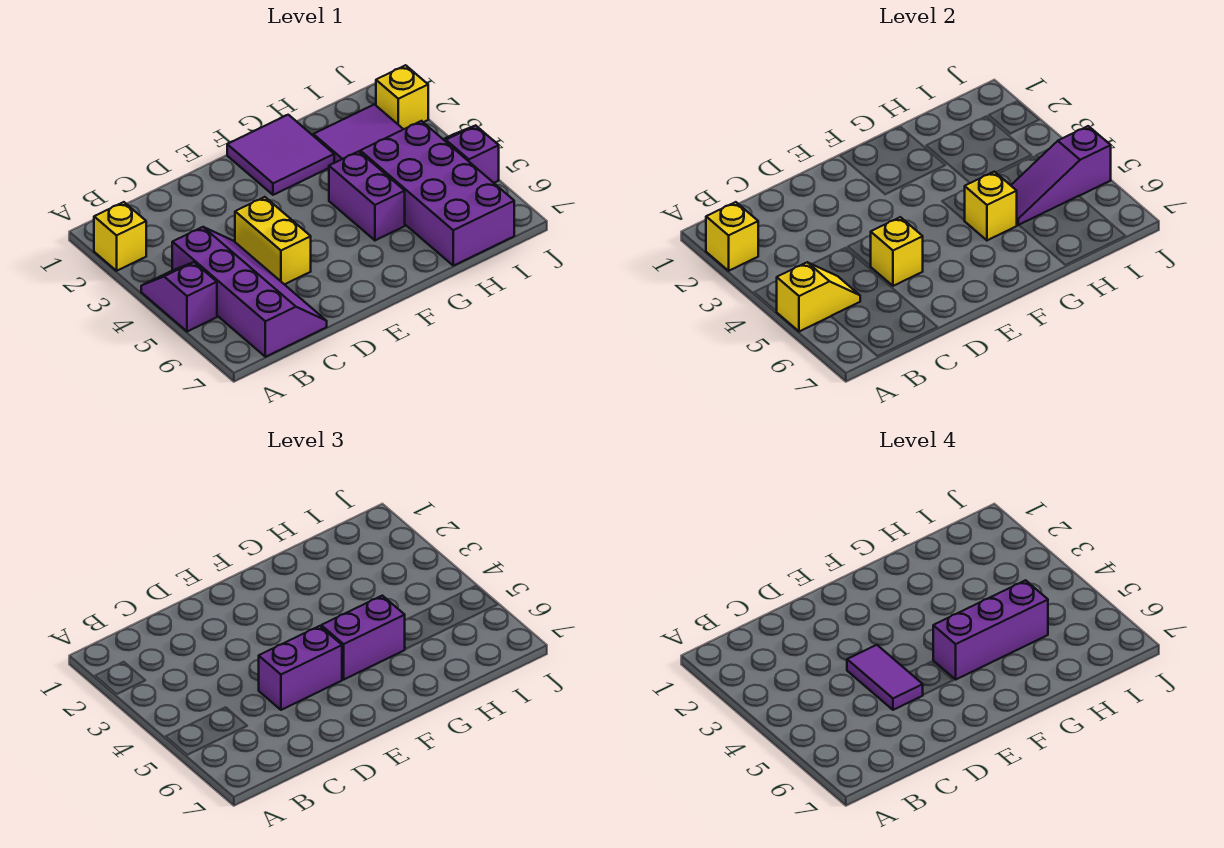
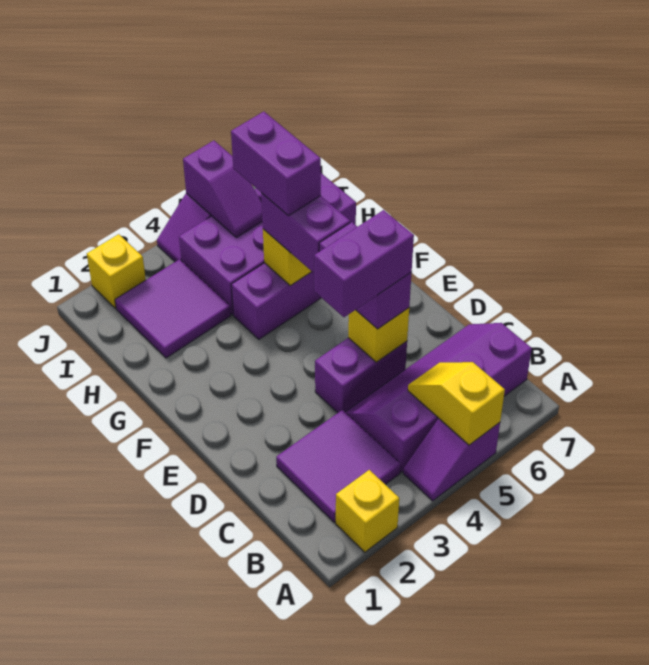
yellow 1x1 brick [706,202,758,271] -> none
yellow 1x2 brick [235,197,311,285] -> purple 1x2 brick [315,338,407,413]
purple 1x2 tile [847,645,923,710] -> purple 1x2 brick [314,210,414,317]
purple 2x2 tile [227,115,334,195] -> purple 2x2 tile moved to [276,410,401,522]
purple 1x3 brick [933,580,1048,679] -> purple 1x2 brick [231,112,321,216]
purple 1x3 slope [1011,126,1111,225] -> purple 1x2 slope [183,141,262,237]

